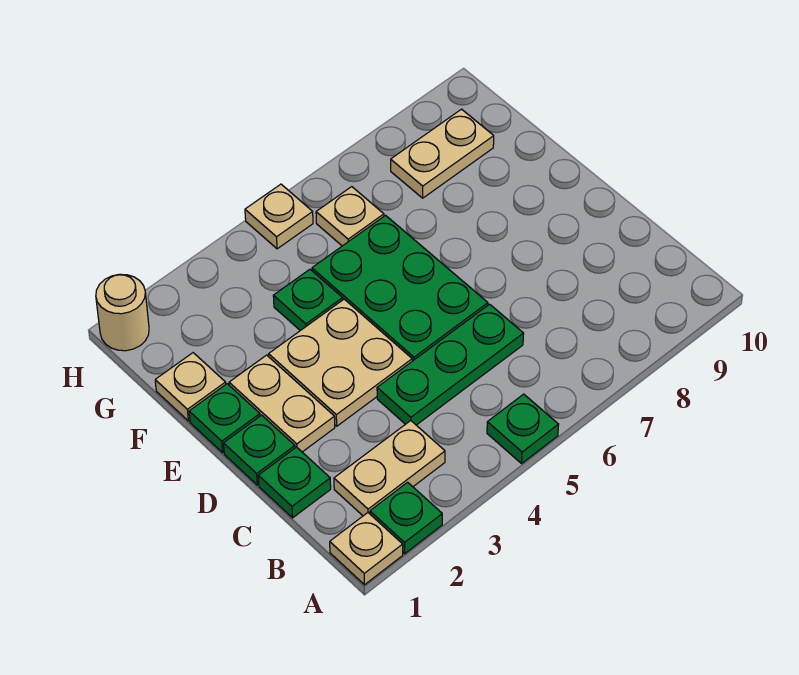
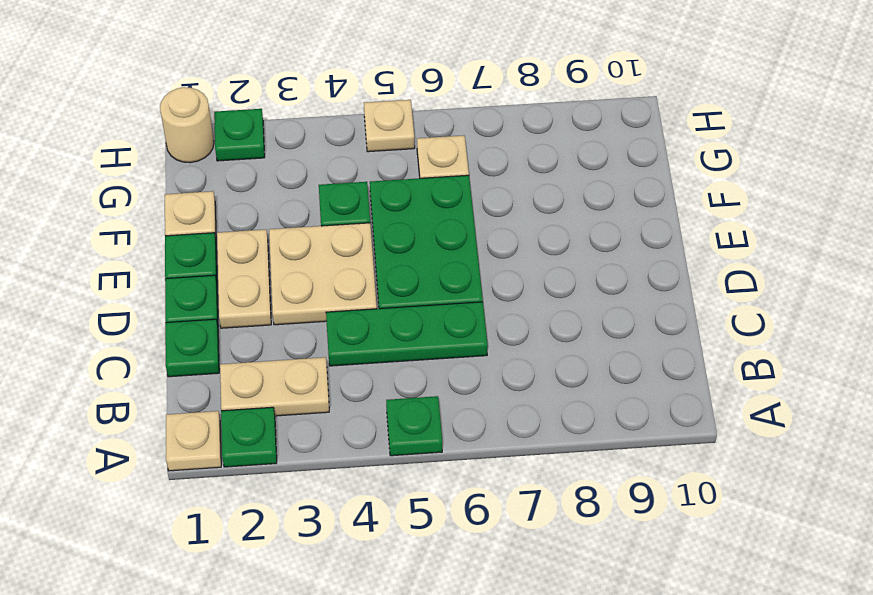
tan 1x2 plate [391,109,494,198] -> none
none -> green 1x1 plate [214,109,265,161]

